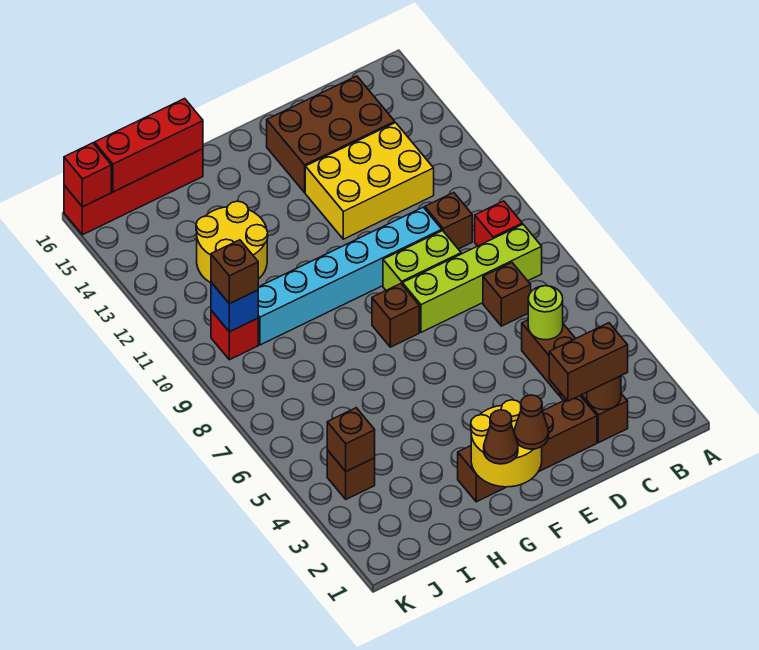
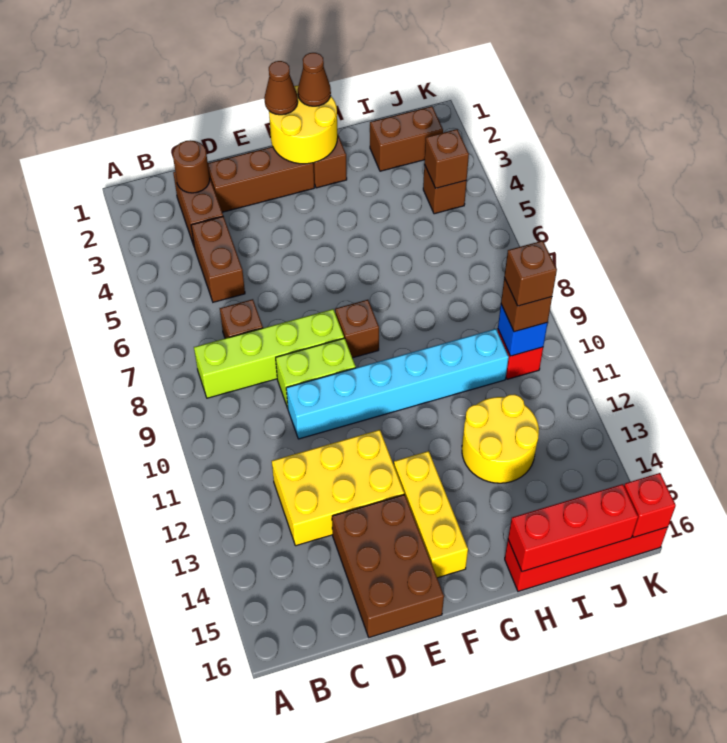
red 1x1 brick [475,201,522,246] -> none
brown 1x2 brick [549,323,628,401] -> brown 1x2 brick moved to [370,106,443,171]
lime 1x1 round brick [528,286,563,340] -> none
brown 1x1 brick [425,193,472,249] -> brown 1x1 brick moved to [504,241,557,306]
brown 2x3 brick [267,76,395,192] -> brown 2x3 brick turned to [332,494,444,637]
none -> yellow 1x3 brick [394,451,468,578]

